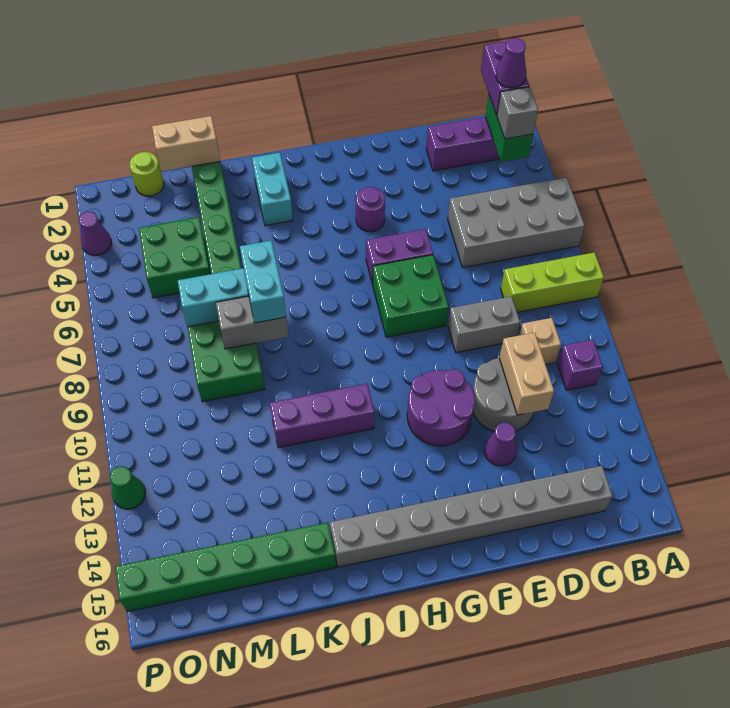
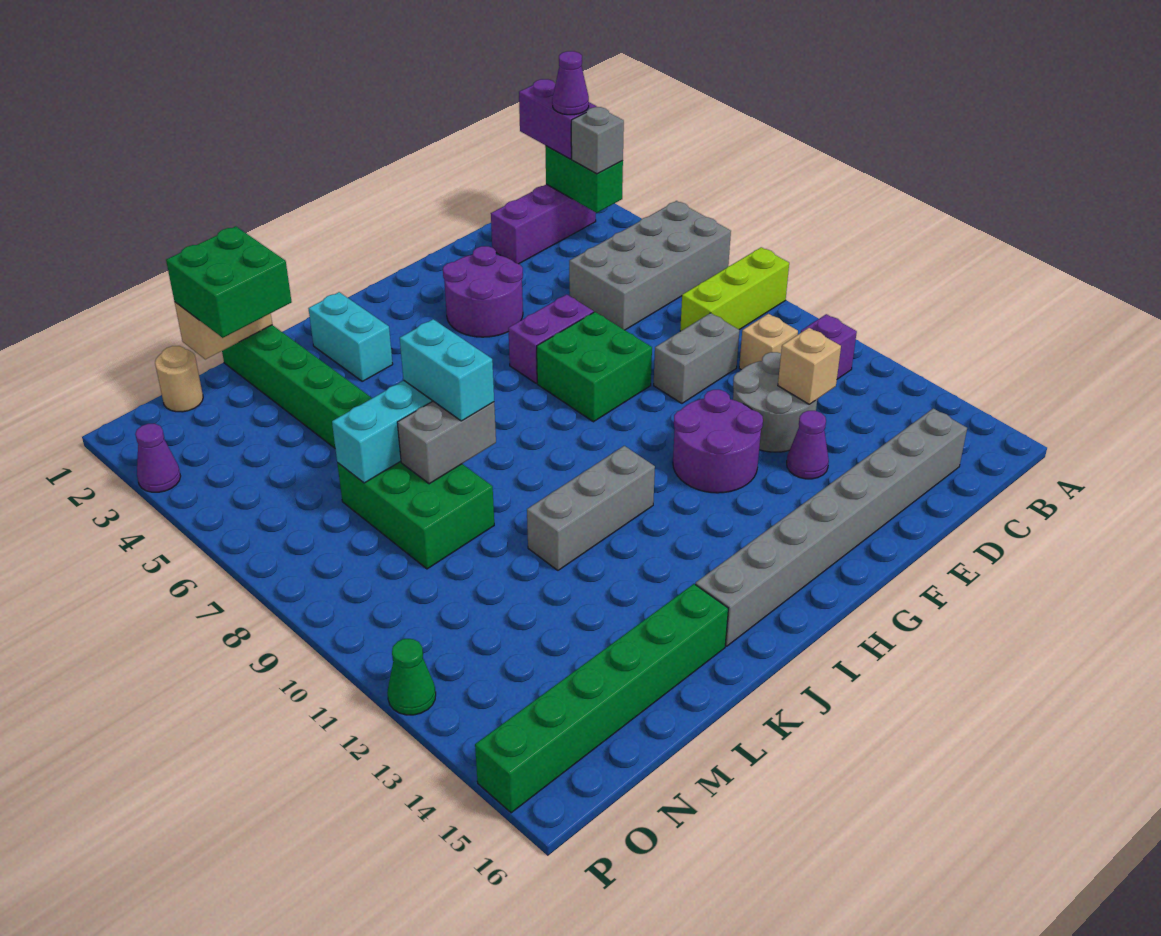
tan 1x2 brick [499,333,554,415] -> tan 1x1 brick [778,328,841,404]
purple 1x1 round brick [356,187,385,232] -> purple 2x2 round brick [443,246,523,337]
purple 1x3 brick [270,384,375,448] -> grey 1x3 brick [527,446,655,570]
green 2x2 brick [139,217,210,298] -> green 2x2 brick moved to [166,227,292,338]
lime 1x1 round brick [129,152,164,196] -> tan 1x1 round brick [155,346,203,412]

